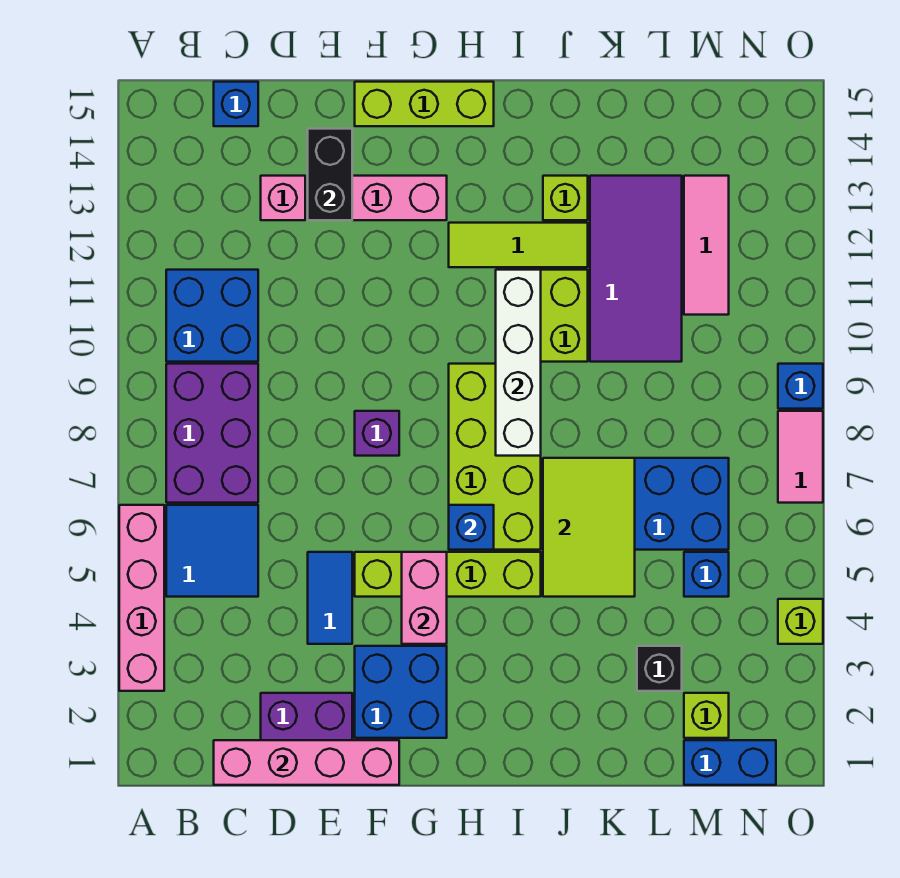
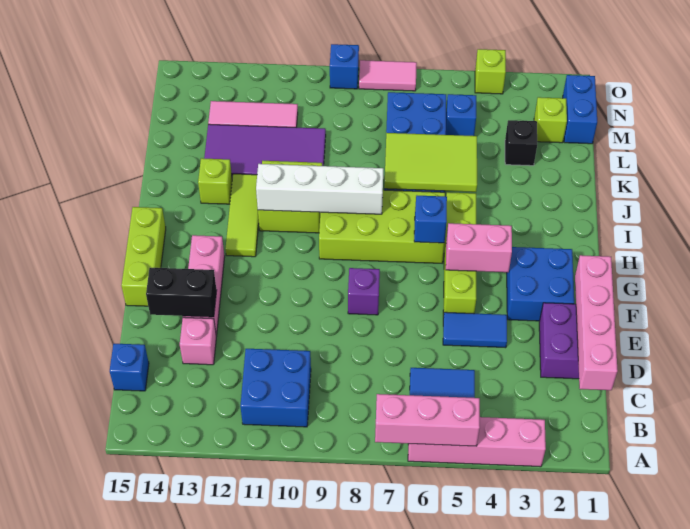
none -> pink 1x3 brick [375,394,480,446]
purple 2x3 brick [166,364,258,503] -> none

